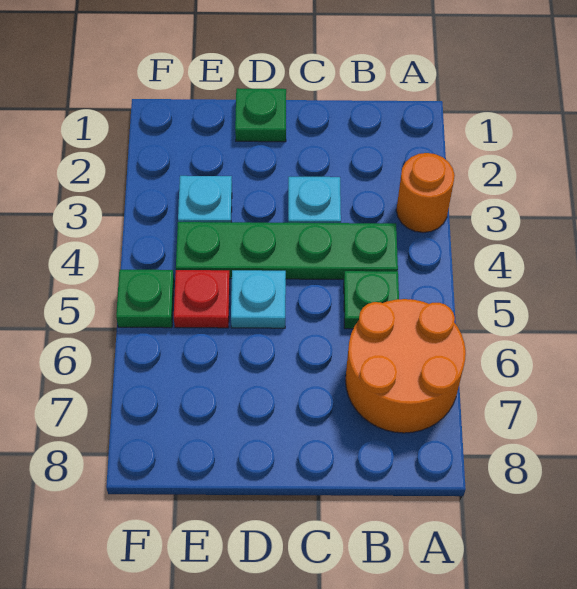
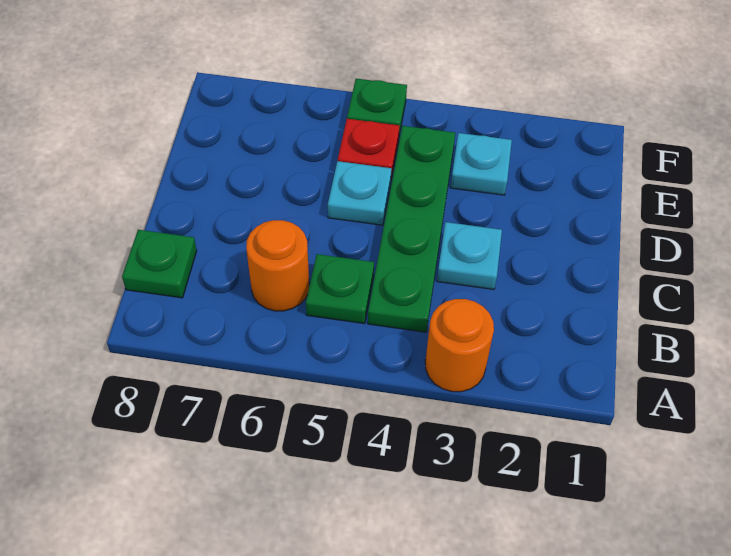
orange 2x2 round brick [345,299,466,433] -> orange 1x1 round brick [246,220,309,311]
green 1x1 plate [235,88,286,142] -> green 1x1 plate moved to [122,230,197,298]

